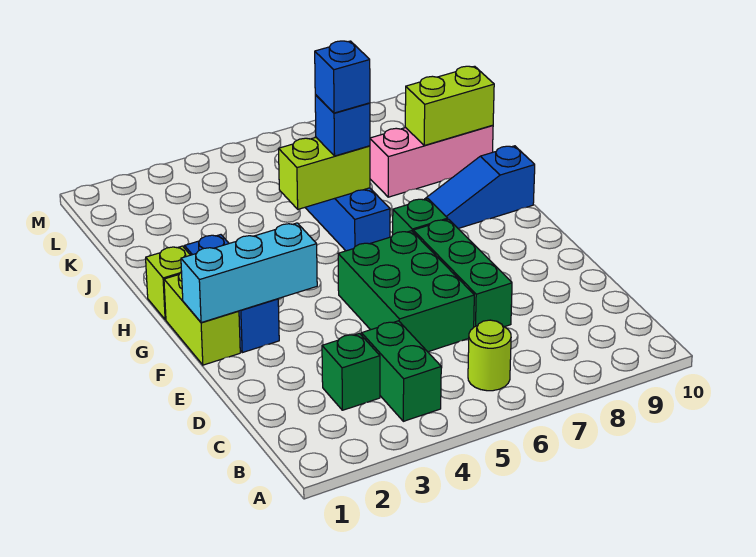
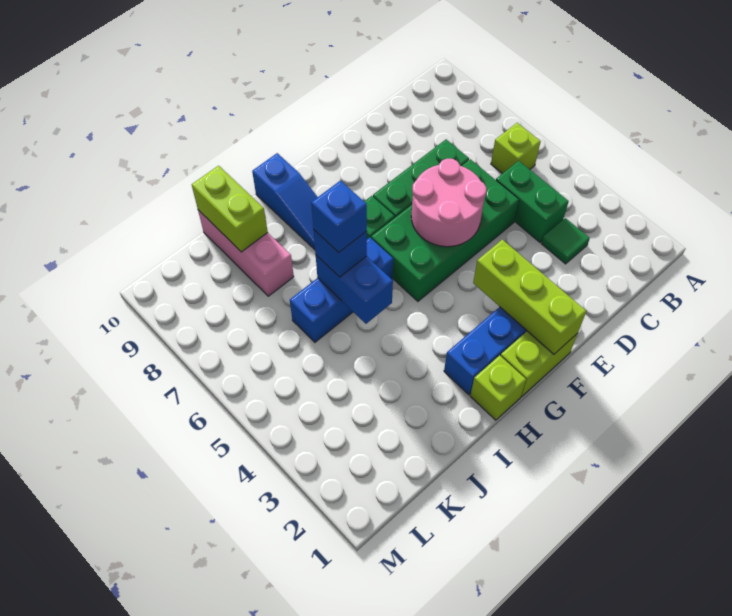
green 1x2 brick [361,321,441,421] -> green 1x2 brick turned to [496,161,569,242]
lime 1x1 round brick [468,320,511,391] -> lime 1x1 brick [491,123,541,174]
green 1x1 brick [322,333,380,410] -> green 1x1 tile [541,218,590,264]
green 2x3 brick [338,231,474,352] -> green 2x4 brick [371,159,519,301]
none -> pink 2x2 round brick [411,159,487,247]
cyan 1x3 brick [181,223,317,323] -> lime 1x3 brick [473,240,586,354]
lime 1x2 brick [278,138,370,209] -> blue 1x2 brick [316,255,393,324]

